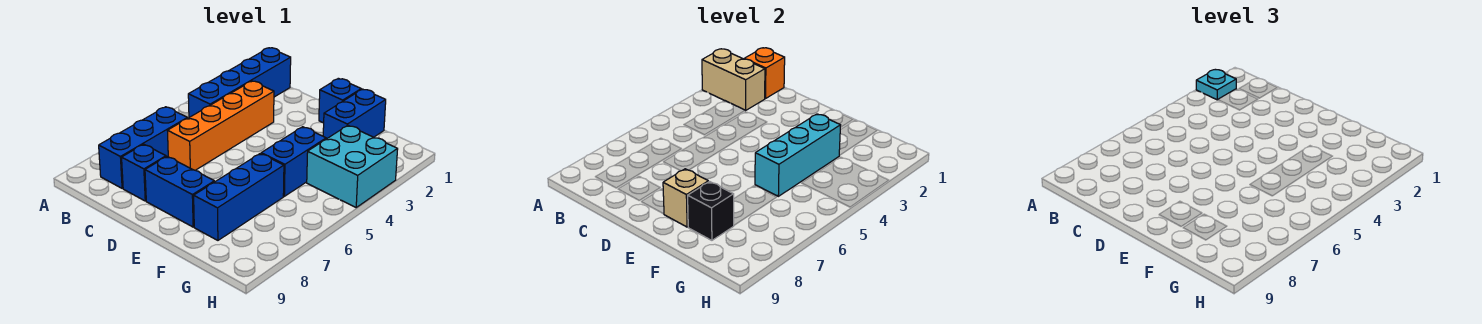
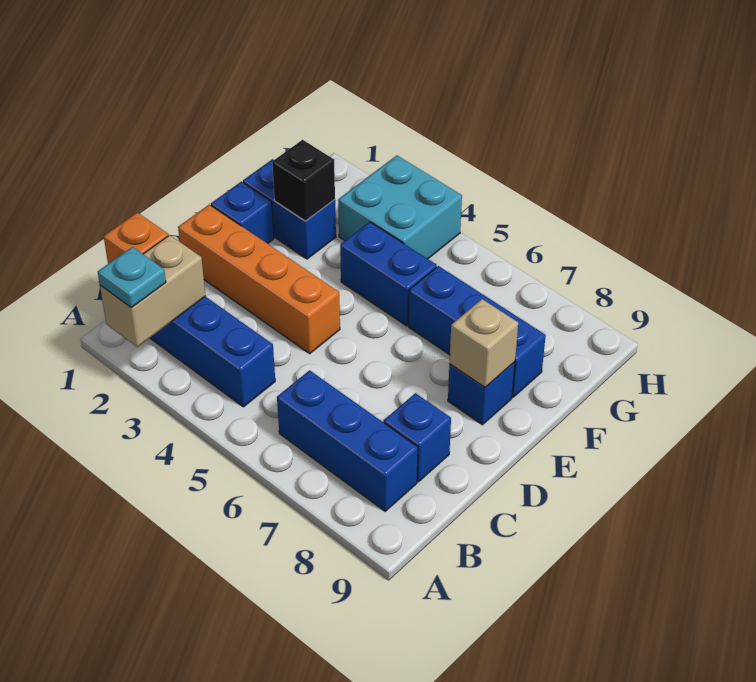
orange 1x4 brick [167,81,274,170] -> orange 1x4 brick moved to [178,205,340,354]
blue 1x2 brick [145,157,214,227] -> blue 1x1 brick [448,362,515,425]
cyan 1x3 brick [755,114,841,196] -> none
black 1x1 brick [688,182,734,240] -> black 1x1 brick moved to [272,140,335,221]

